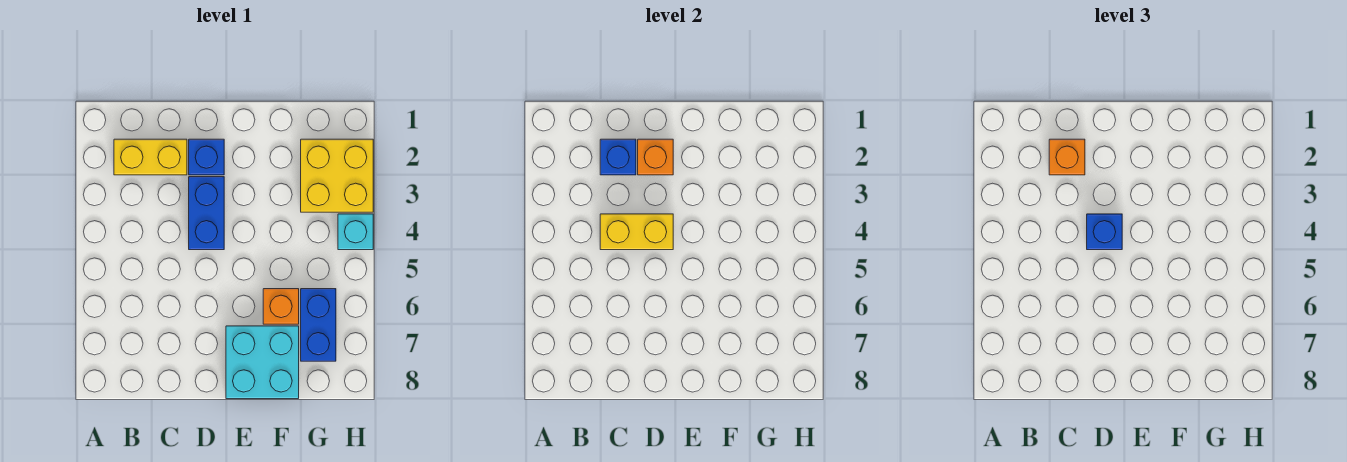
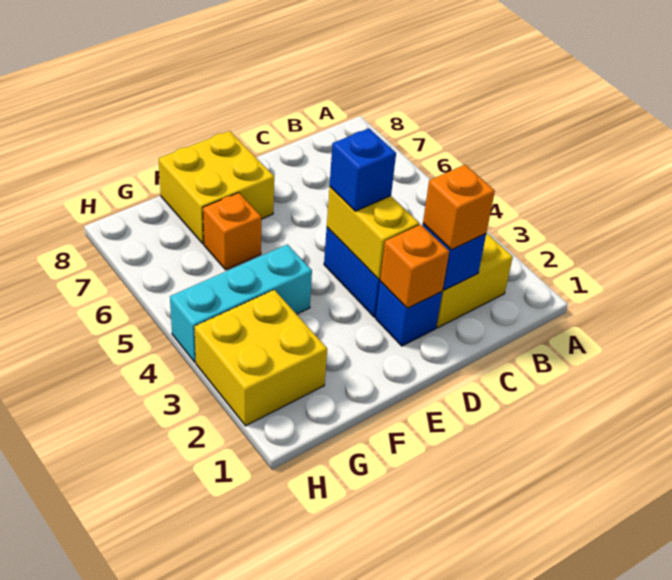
yellow 1x2 brick [600,214,673,250] -> yellow 1x2 brick turned to [327,187,420,279]
cyan 2x2 brick [226,326,299,399] -> yellow 2x2 brick [159,131,274,244]
blue 1x2 brick [301,289,336,361] -> none
cyan 1x1 brick [338,214,373,250] -> cyan 1x3 brick [170,244,312,362]

